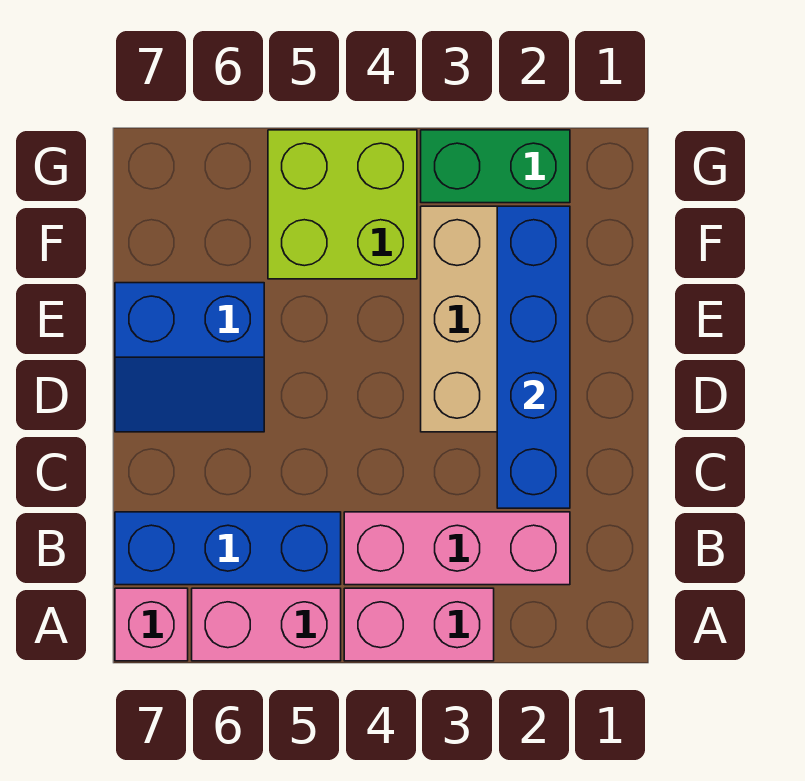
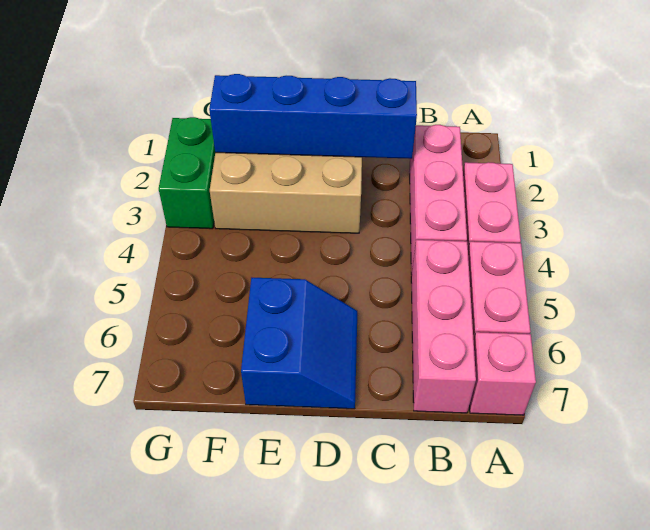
blue 1x3 brick [115,512,341,585] -> pink 1x3 brick [411,240,476,413]
lime 2x2 brick [268,130,417,279] -> none

